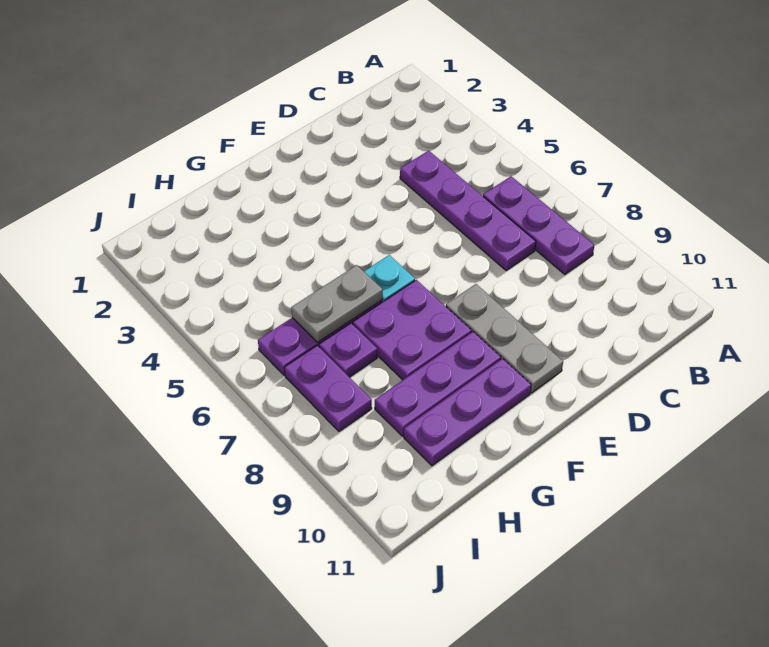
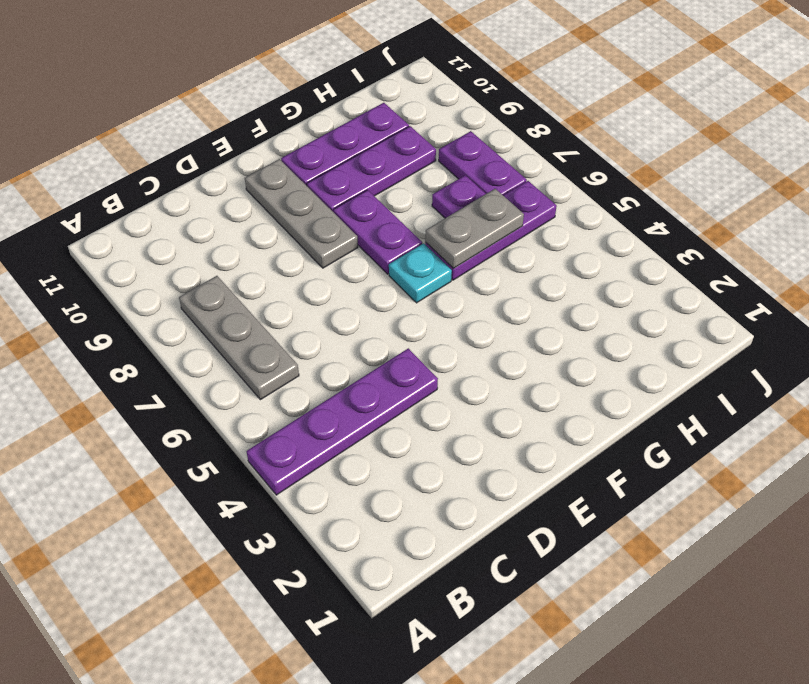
purple 1x3 plate [483,176,595,275] -> grey 1x3 plate [179,276,299,400]
purple 1x4 plate [400,151,536,271] -> purple 1x4 plate turned to [247,348,438,495]
purple 2x2 plate [353,280,472,380] -> purple 1x2 plate [333,190,422,274]

